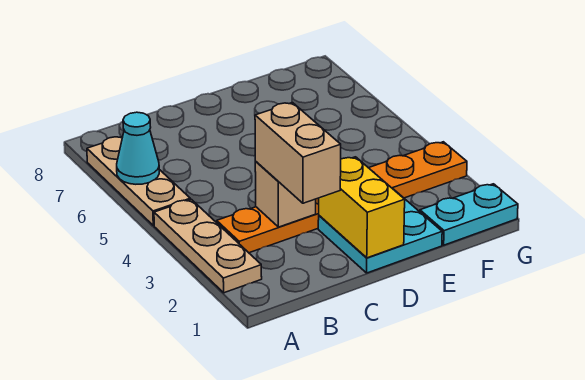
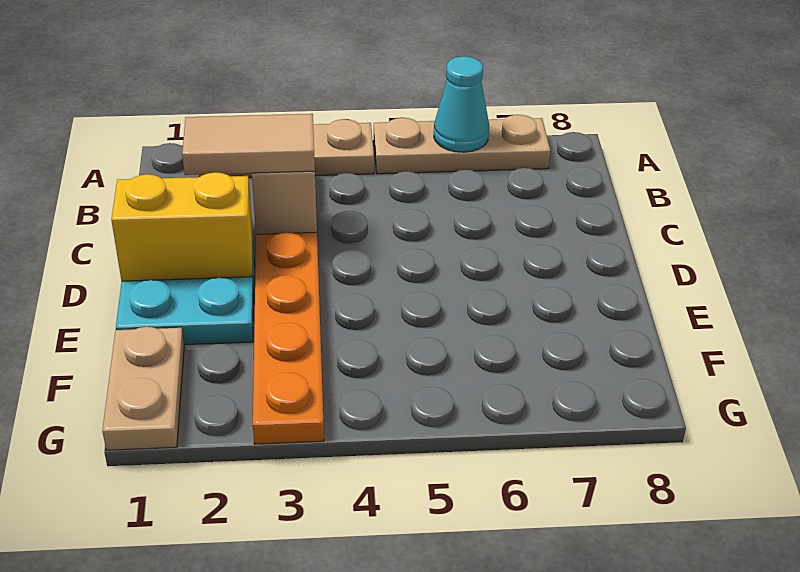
tan 1x2 brick [255,103,341,203] -> tan 1x2 tile [182,114,315,175]
cyan 1x2 plate [420,184,518,245] -> tan 1x2 plate [102,327,184,450]

